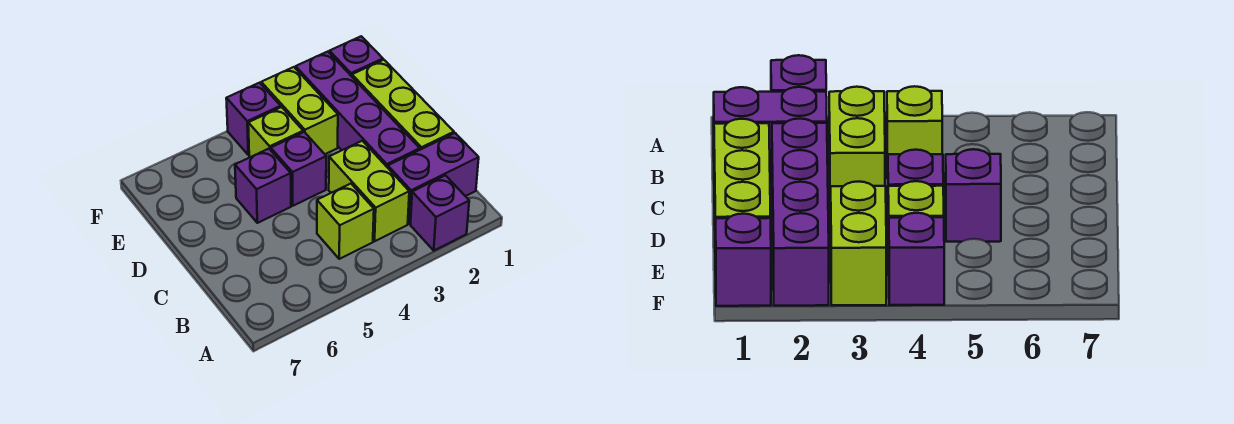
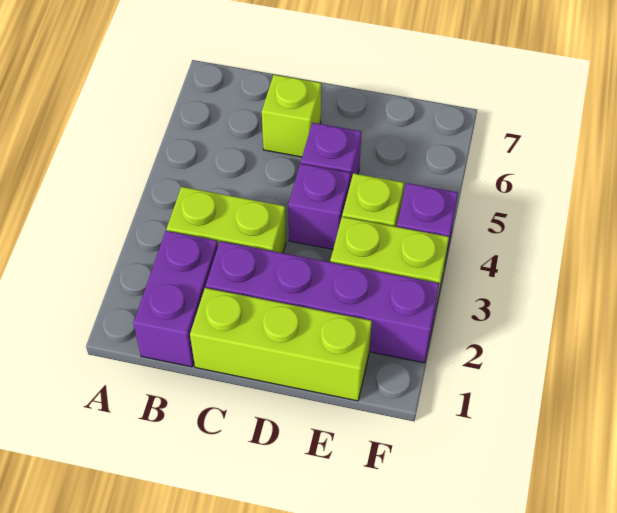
purple 1x1 brick [411,175,469,250] -> none
lime 1x1 brick [317,184,374,259] -> lime 1x1 brick moved to [262,75,321,157]
purple 1x1 brick [329,36,383,76] -> none

